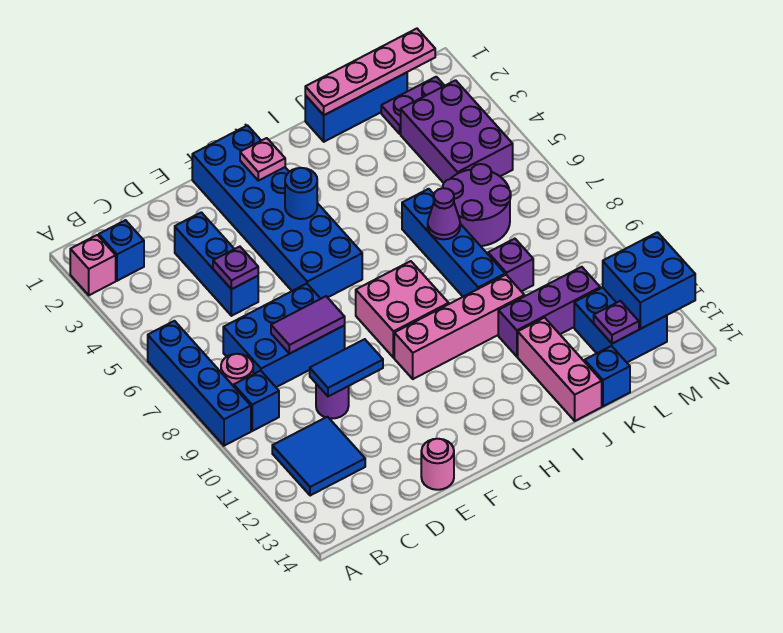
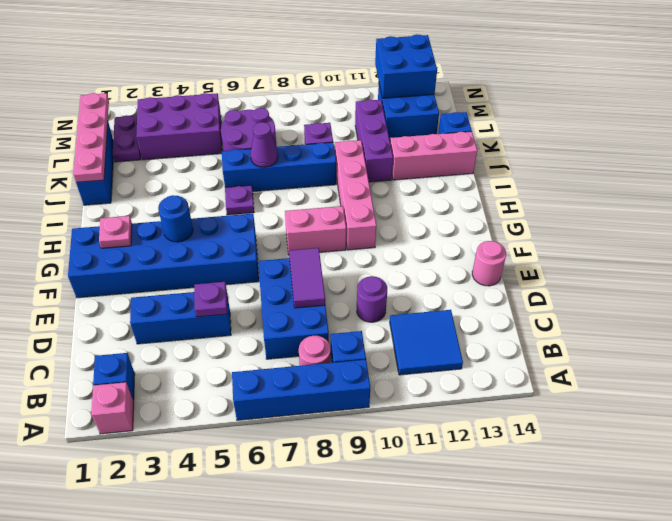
blue 1x2 tile [310,339,383,396] -> none
pink 2x2 brick [356,261,449,358] -> pink 1x2 brick [285,206,346,255]
purple 1x1 plate [594,301,639,344] -> purple 1x1 plate moved to [225,185,254,215]

